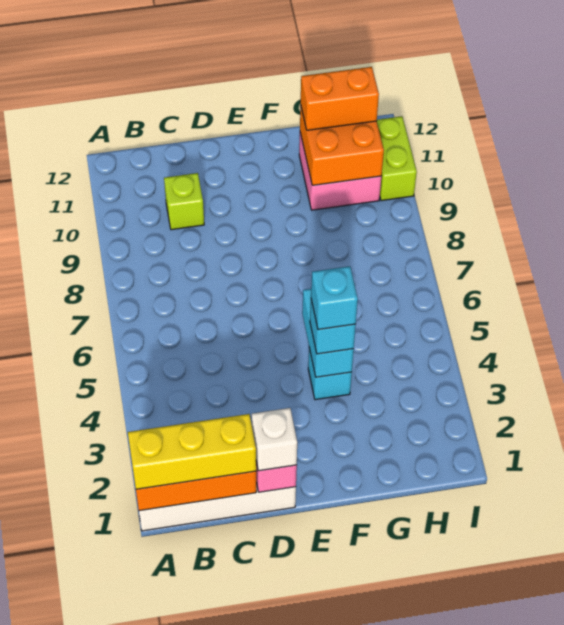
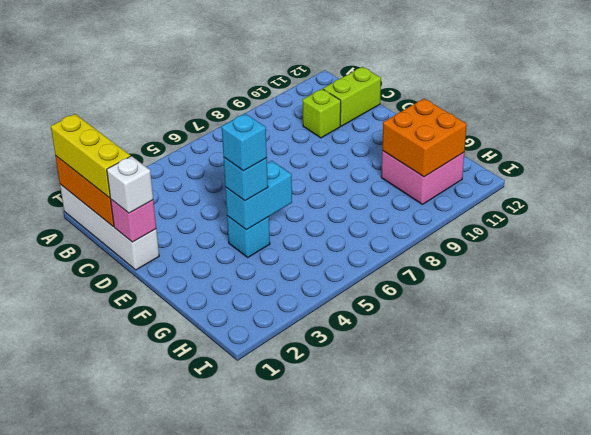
orange 1x2 brick [301,67,379,130] -> none
lime 1x2 brick [377,116,417,201] -> lime 1x2 brick moved to [323,67,381,126]

